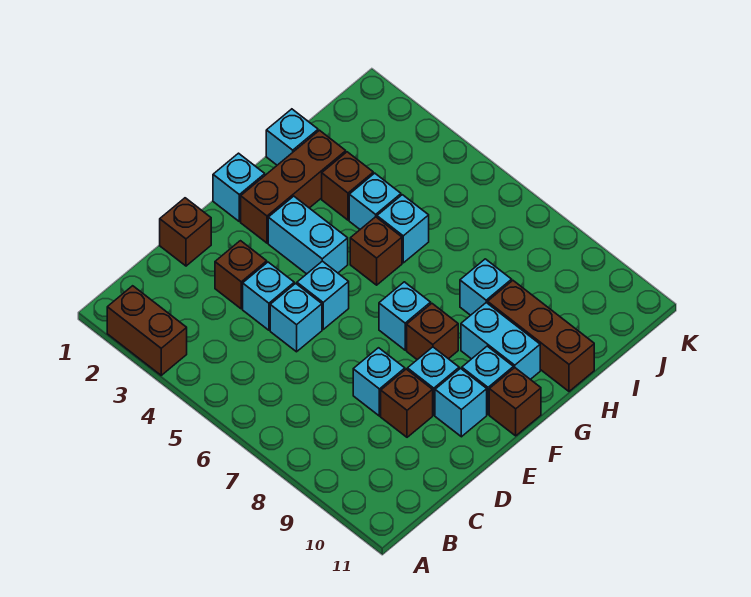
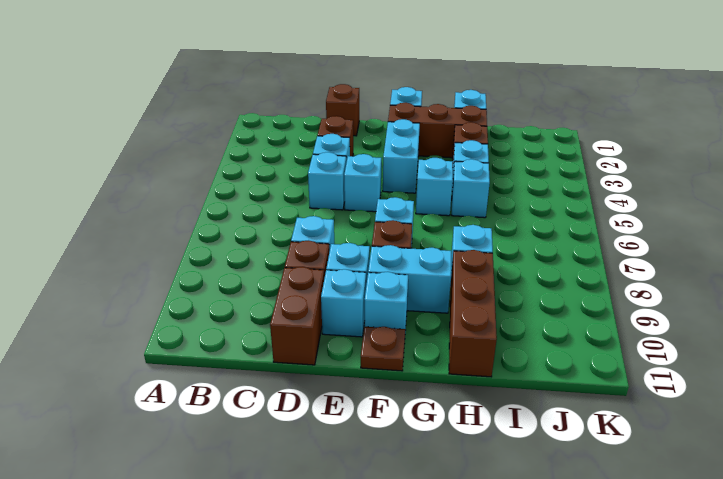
brown 1x2 brick [107,286,187,375] -> brown 1x2 brick moved to [270,267,324,365]
brown 1x1 brick [489,368,541,436] -> brown 1x1 plate [361,327,405,371]
brown 1x1 brick [350,217,402,285] -> cyan 1x1 brick [416,158,453,216]
cyan 1x2 brick [461,303,540,379] -> cyan 1x2 brick turned to [368,245,451,313]

